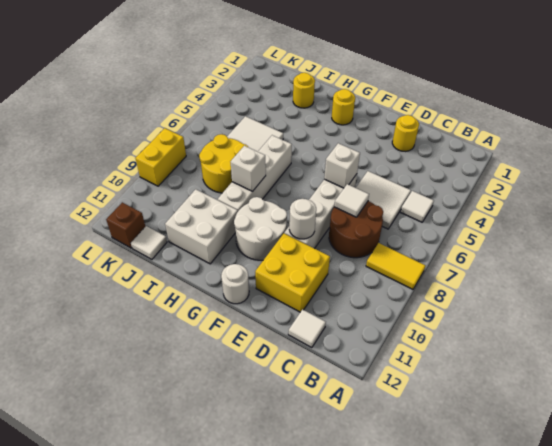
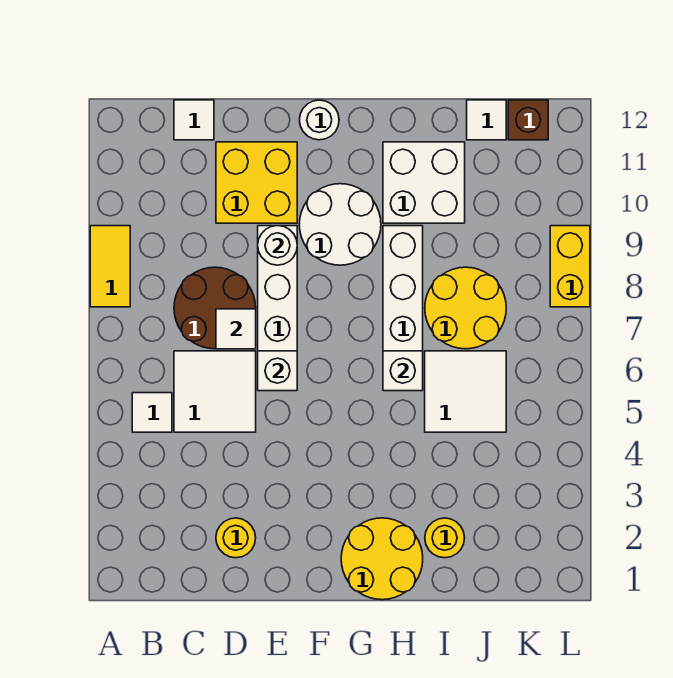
yellow 1x2 tile [366,243,425,289] -> yellow 1x2 tile turned to [90,226,130,307]
yellow 1x1 round brick [332,89,355,125] -> yellow 2x2 round brick [341,518,423,600]
white 1x1 brick [231,146,266,191] -> white 1x1 brick moved to [383,351,423,391]

